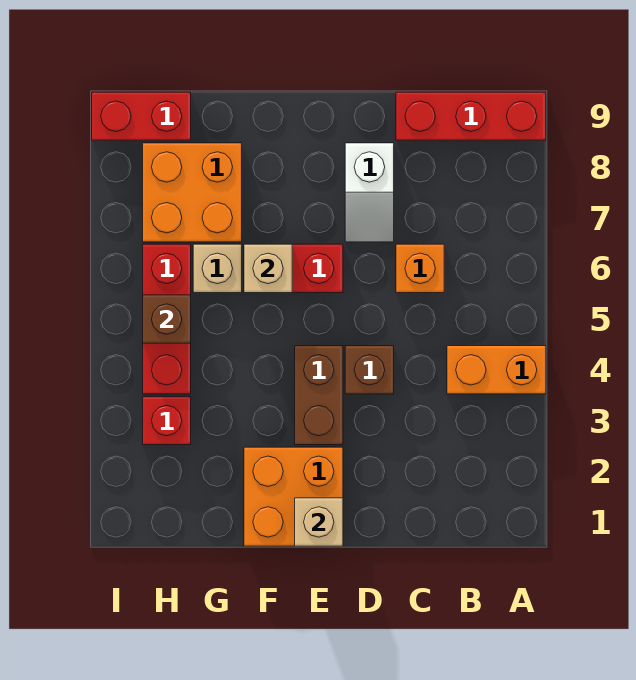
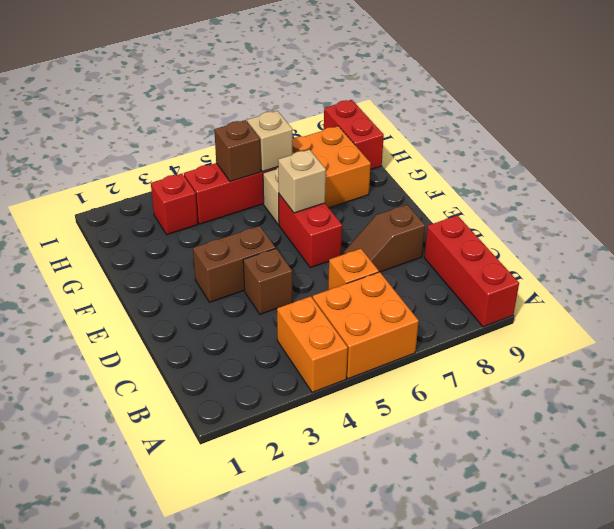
white 1x2 slope [345,143,394,242] -> brown 1x2 slope [343,205,425,272]
orange 2x2 brick [244,447,343,546] -> orange 2x2 brick moved to [313,272,419,379]
tan 1x1 brick [295,498,343,546] -> tan 1x1 brick moved to [247,111,292,172]

